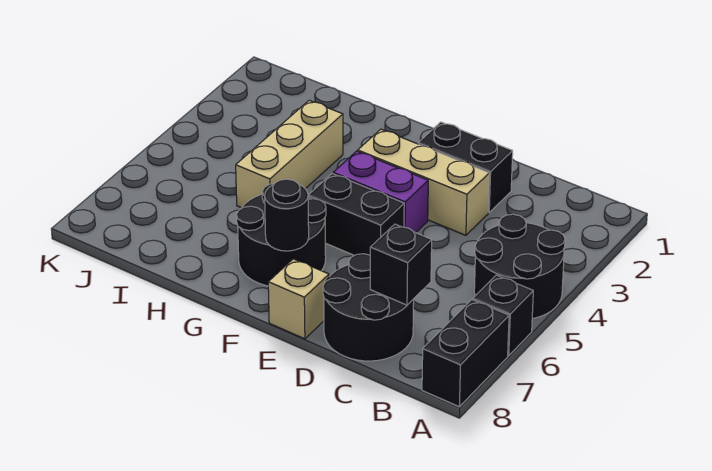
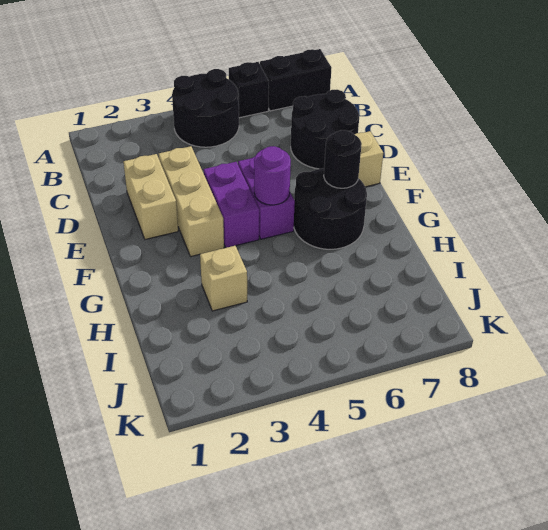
black 1x1 brick [370,224,432,305] -> none
black 1x2 brick [418,122,513,212] -> tan 1x2 brick [123,154,178,239]
black 1x2 brick [308,174,404,256] -> purple 1x2 brick [238,157,295,239]
none -> purple 1x1 round brick [254,146,291,205]
tan 1x3 brick [236,100,343,208] -> tan 1x1 brick [200,246,247,311]

